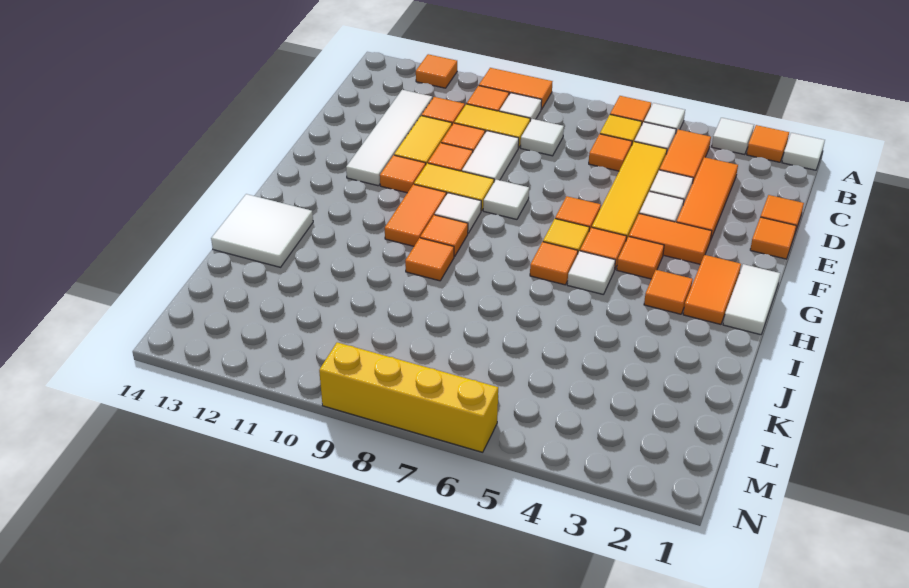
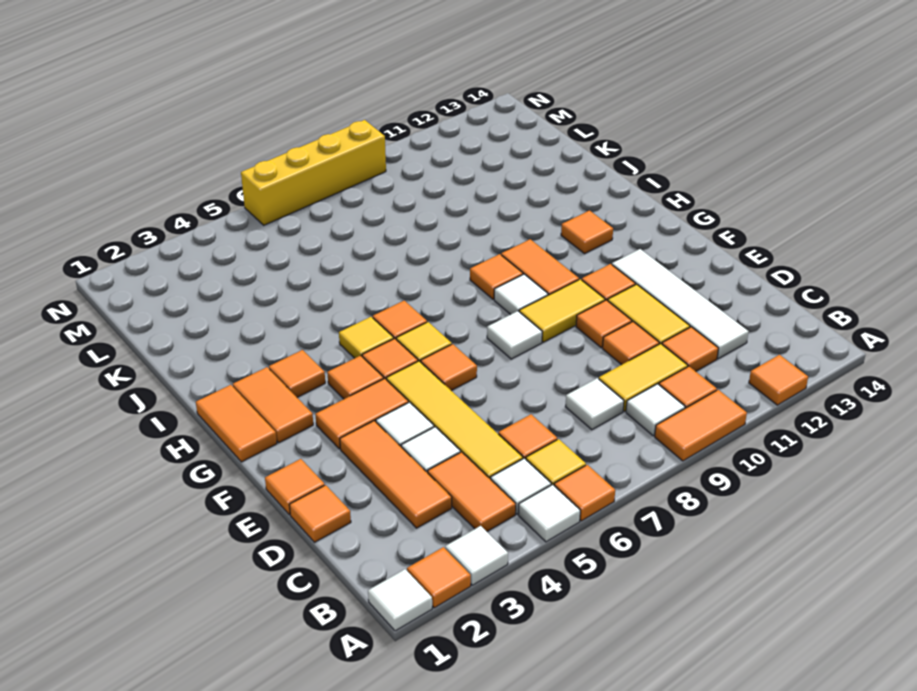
white 1x2 tile [462,131,519,182] -> none
white 1x2 tile [723,264,780,335] -> orange 1x2 tile [196,385,277,462]
white 1x1 tile [567,251,615,294] -> yellow 1x1 tile [339,317,394,358]
orange 1x1 tile [405,238,454,281] -> orange 1x1 tile moved to [561,211,613,254]
white 2x2 tile [211,194,313,267] -> none

